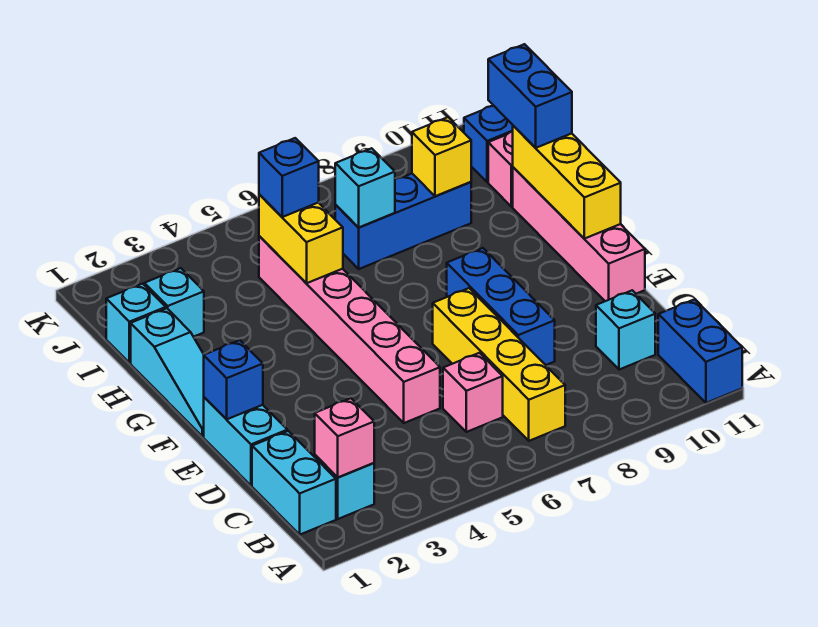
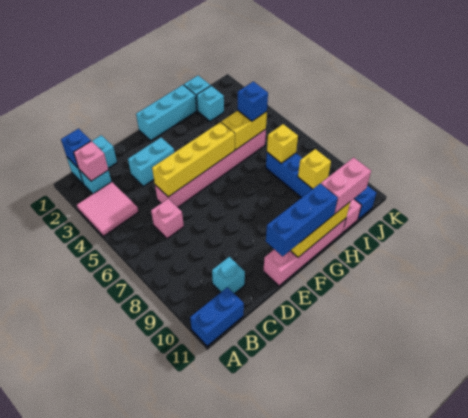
none -> pink 2x2 tile [77,182,139,236]
yellow 1x4 brick [433,288,565,441] -> yellow 1x4 brick moved to [152,122,235,197]
cyan 1x2 brick [204,397,287,486] -> cyan 1x2 brick moved to [128,138,174,186]
blue 1x3 brick [447,248,555,365] -> blue 1x3 brick moved to [266,184,338,256]
blue 1x1 brick [204,340,263,419] -> blue 1x1 brick moved to [61,129,91,168]
cyan 1x3 slope [131,308,204,436] -> cyan 1x3 brick [136,85,196,141]
blue 1x2 brick [488,44,572,148] -> pink 1x2 brick [321,157,371,214]
cyan 1x1 brick [335,148,395,228] -> yellow 1x1 brick [267,124,298,163]

